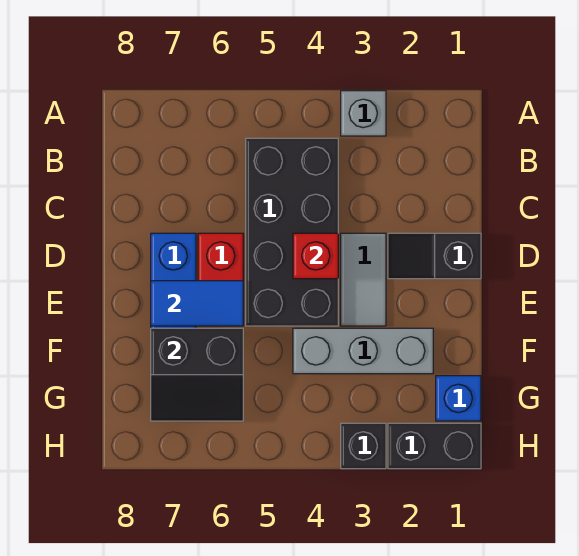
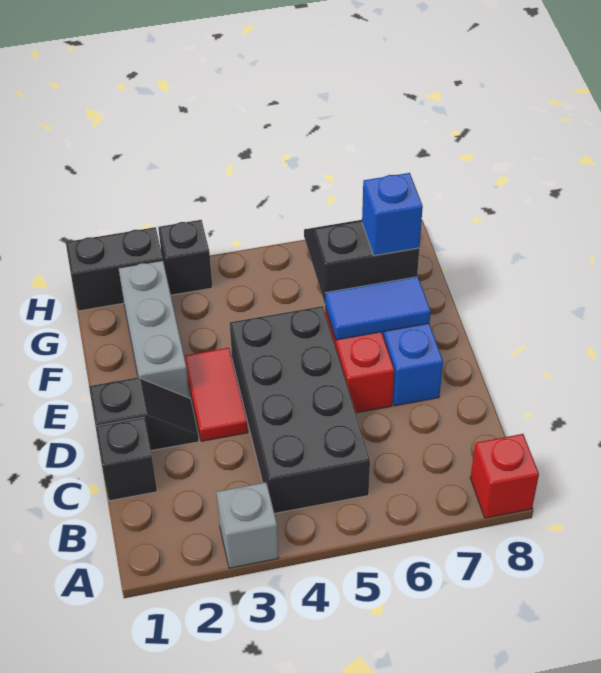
none -> black 1x1 brick [95,417,157,501]
grey 1x2 tile [341,233,386,326] -> red 1x2 tile [184,348,248,441]
red 1x1 brick [293,233,338,279] -> red 1x1 brick moved to [470,434,539,518]
grey 1x3 brick [293,328,433,374] -> grey 1x3 brick turned to [119,261,190,398]
blue 1x1 brick [436,376,481,421] -> blue 1x1 brick moved to [362,173,423,256]

